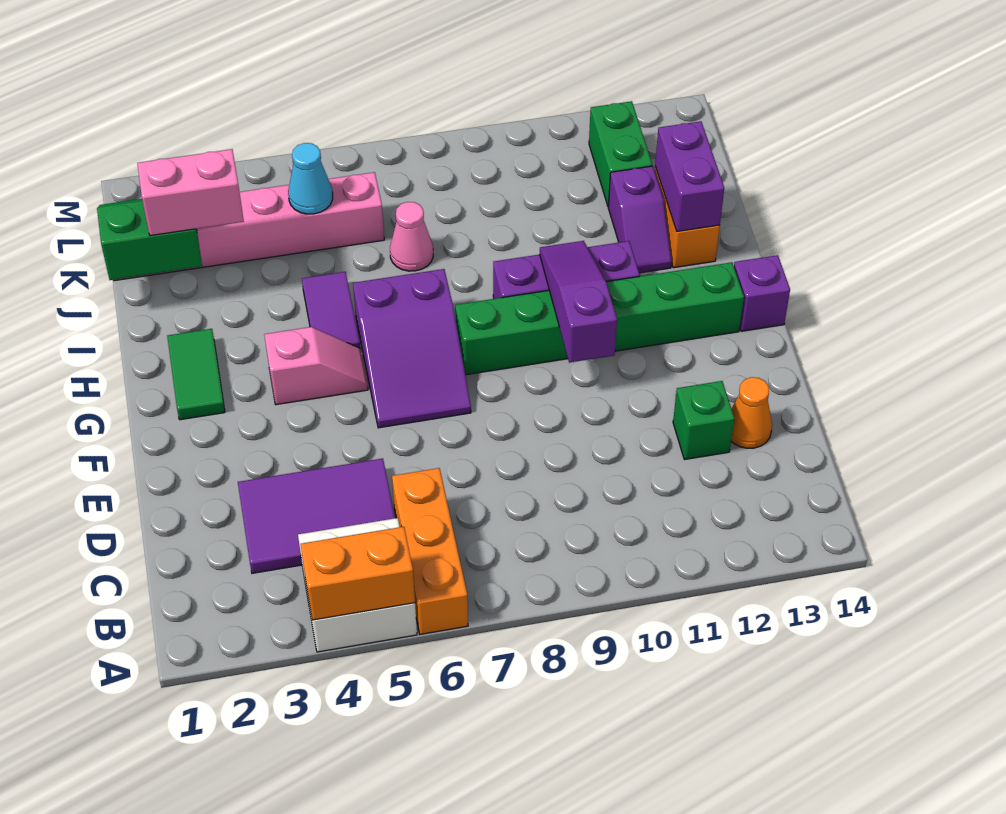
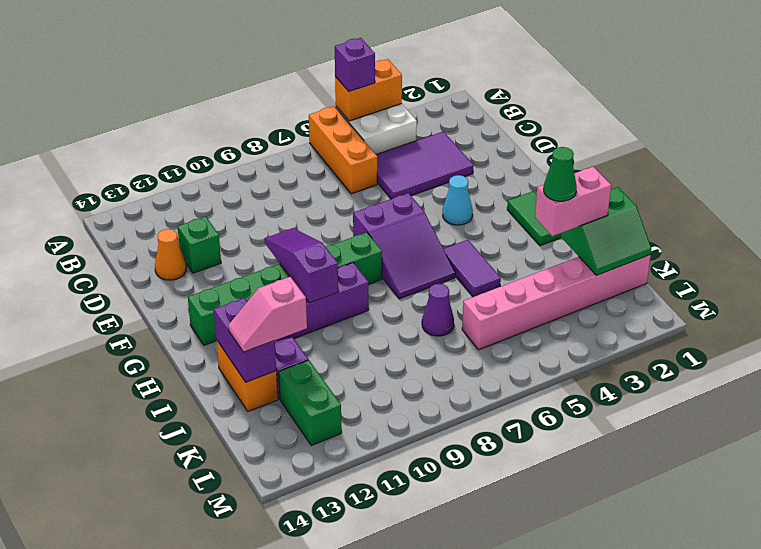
purple 2x3 slope [353,269,471,428] -> purple 2x3 slope turned to [353,193,455,299]
purple 1x3 slope [540,241,617,363] -> purple 1x3 slope turned to [265,228,338,303]
pink 1x2 slope [264,327,368,405] -> pink 1x2 slope moved to [228,277,307,352]
purple 1x1 brick [734,255,790,331] -> purple 1x1 brick moved to [335,38,375,92]
none -> green 1x1 cone [544,147,577,201]
pink 1x1 cone [390,202,433,271] -> purple 1x1 cone [422,284,454,336]
cyan 1x1 cone [288,143,333,214] -> cyan 1x1 cone moved to [443,175,473,225]

